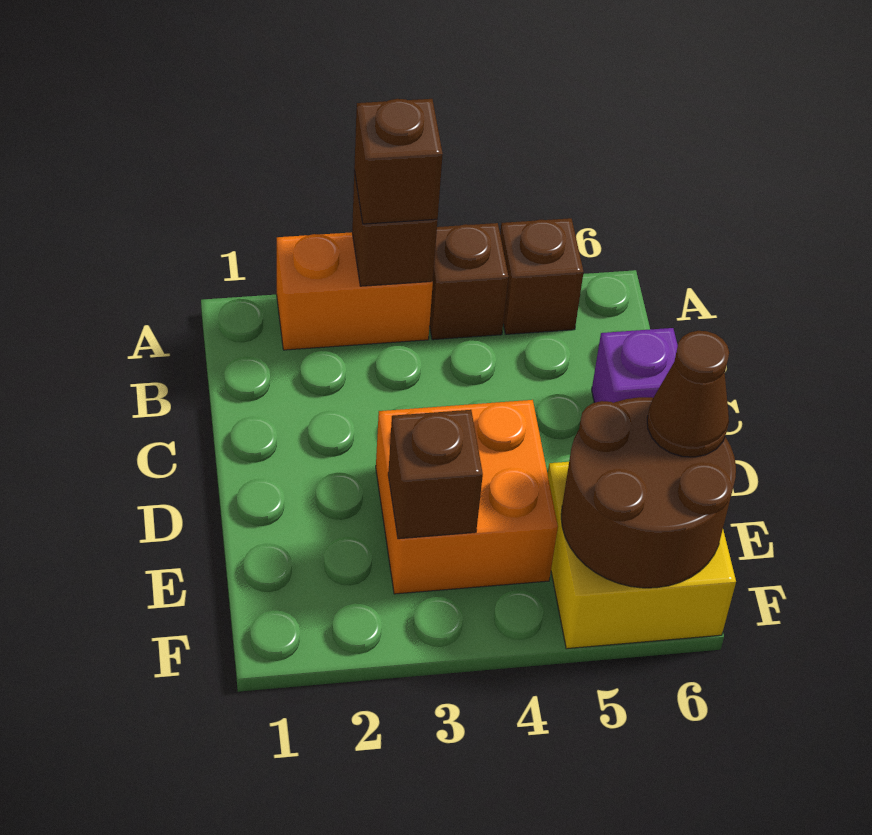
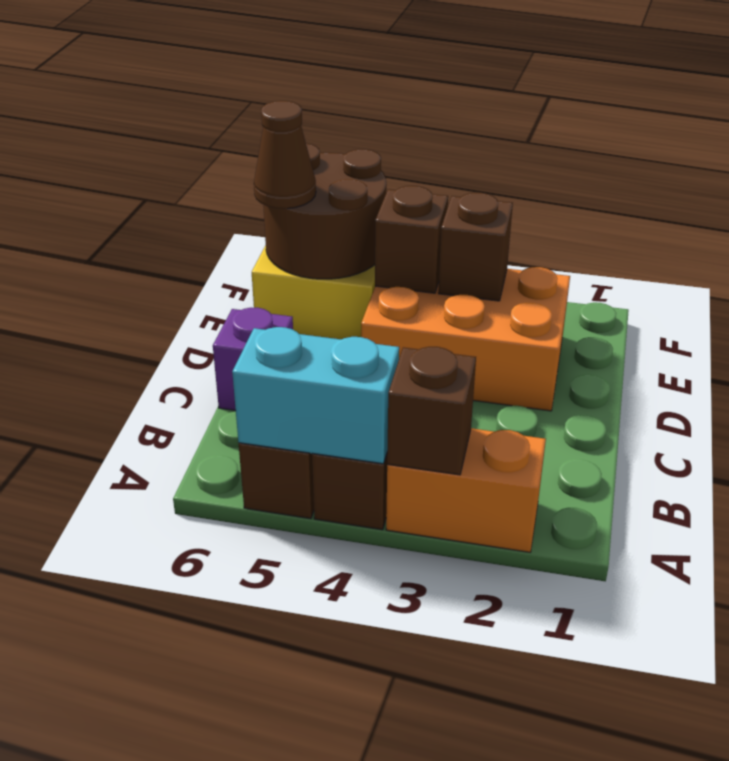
brown 1x1 brick [354,99,443,224] -> brown 1x1 brick moved to [375,186,448,293]
none -> cyan 1x2 brick [232,327,399,464]
orange 2x2 brick [376,400,558,594] -> orange 2x3 brick [361,267,570,411]

